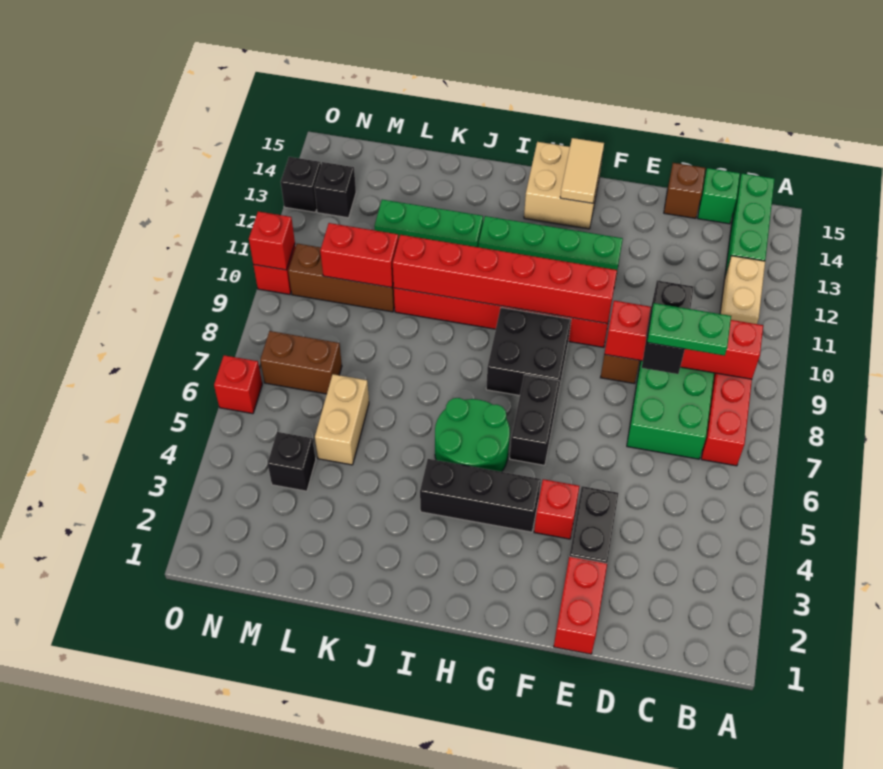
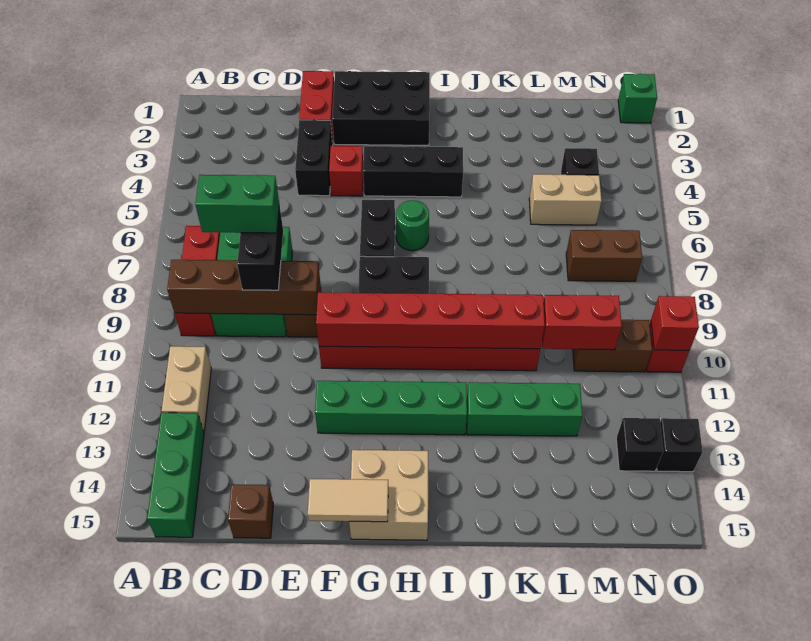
red 1x4 brick [605,301,763,379] -> brown 1x4 brick [167,260,321,315]
green 1x2 plate [647,303,731,356] -> green 1x2 brick [195,175,279,233]
green 1x1 brick [698,168,740,224] -> green 1x1 brick moved to [618,74,657,123]
none -> black 2x3 brick [332,71,430,145]
tan 1x2 tile [560,138,604,203] -> tan 1x2 tile turned to [308,479,388,522]
green 2x2 round brick [435,398,510,472] -> green 1x1 round brick [396,200,429,251]
tan 1x2 brick [315,374,369,465] -> tan 1x2 brick turned to [529,174,602,225]
brown 1x3 brick [288,244,395,312] -> brown 1x2 brick [573,320,652,372]
red 1x1 brick [214,355,262,414] -> none

